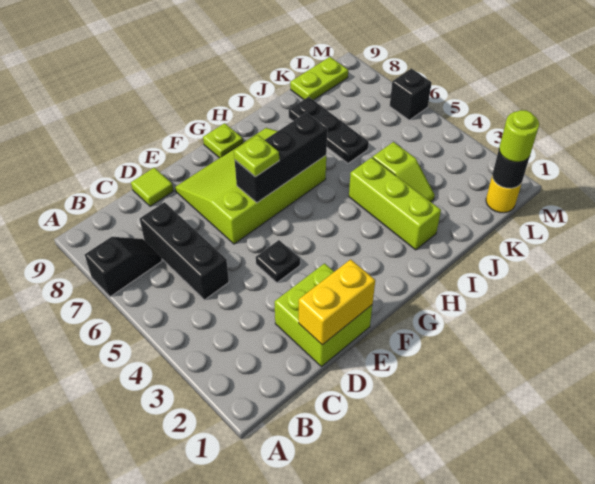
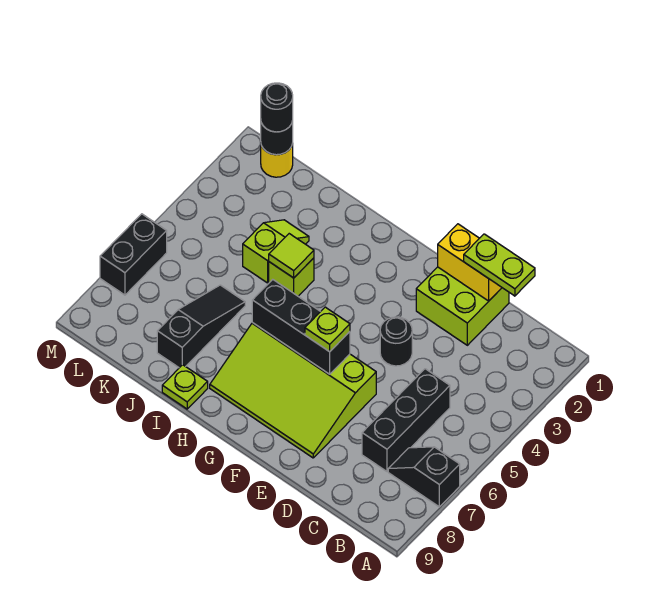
lime 1x1 tile [131,168,173,206] -> lime 1x1 tile moved to [269,234,314,278]
black 1x1 plate [256,240,300,283] -> black 1x1 round brick [380,317,412,366]
lime 1x1 plate [203,123,243,158] -> lime 1x1 plate moved to [162,365,208,409]
lime 1x3 brick [349,157,441,250] -> lime 1x1 brick [269,258,314,296]
black 1x3 plate [289,97,369,163] -> black 1x3 slope [157,285,245,368]
lime 1x2 plate [290,57,348,100] -> lime 1x2 plate moved to [464,234,535,296]
lime 1x1 round brick [499,110,539,162] -> black 1x1 round brick [261,83,293,132]
black 1x1 brick [390,68,432,120] -> black 1x2 brick [100,214,167,295]

